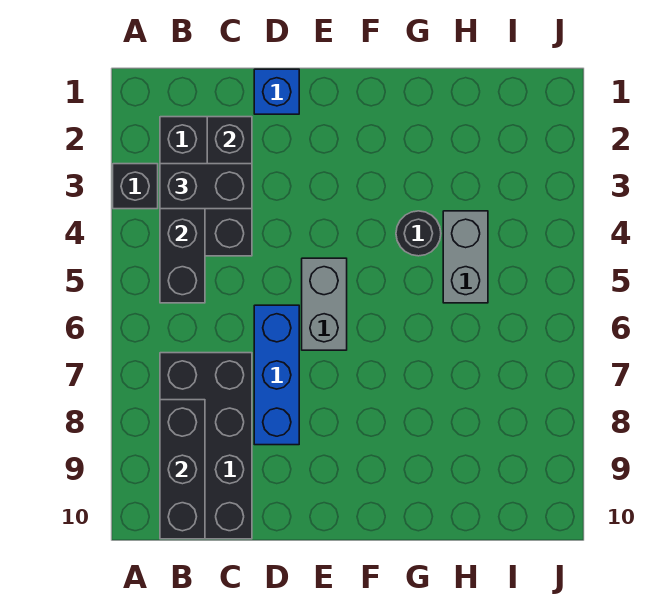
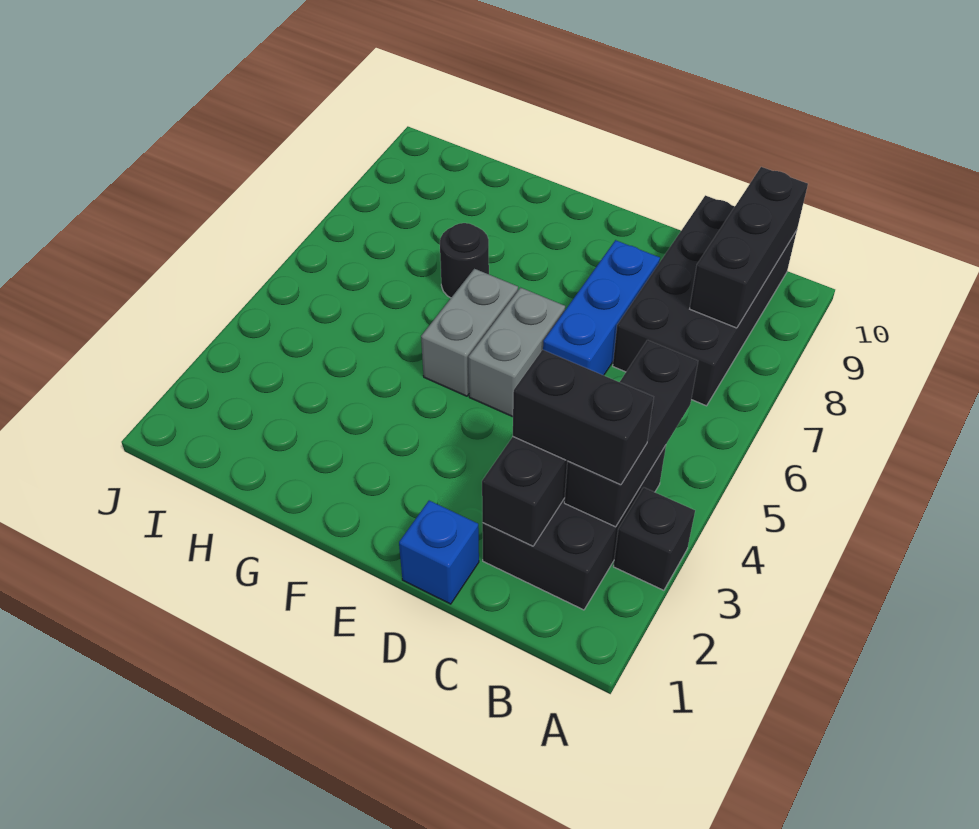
black 1x1 round brick [396,211,441,256] -> black 1x1 round brick moved to [440,223,489,298]
grey 1x2 brick [443,211,488,303] -> grey 1x2 brick moved to [421,269,518,396]

